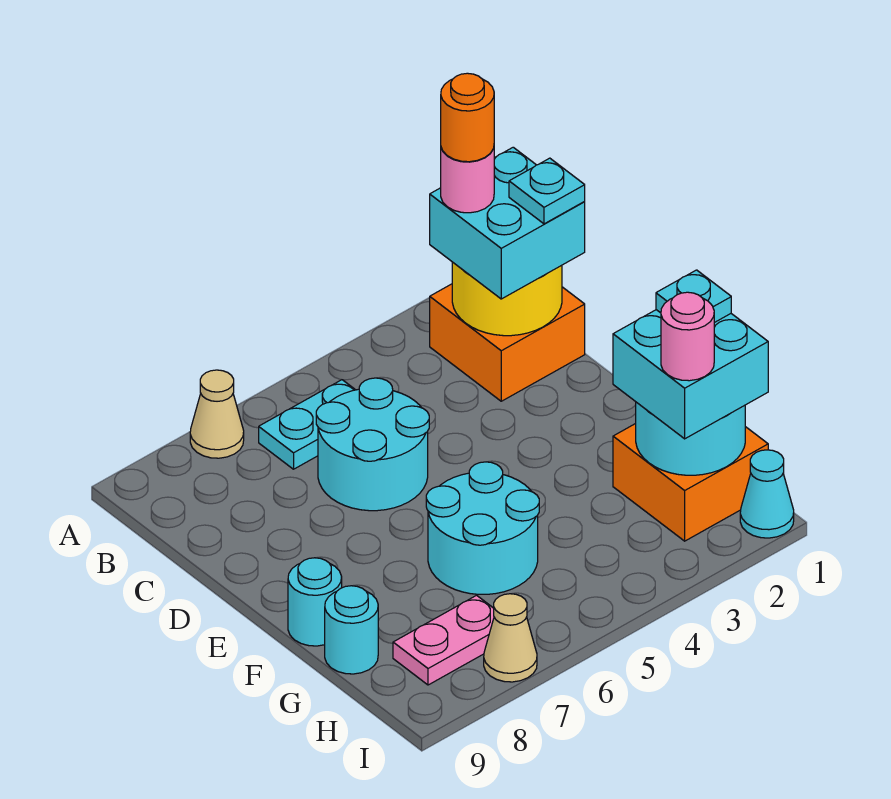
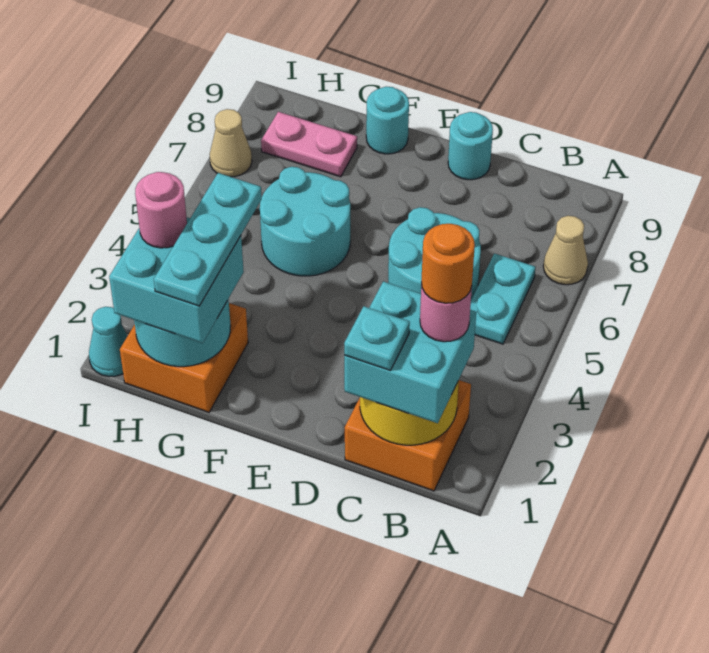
cyan 1x1 plate [656,270,731,323] -> cyan 1x3 plate [154,173,262,306]
cyan 1x1 round brick [325,586,378,674] -> cyan 1x1 round brick moved to [448,112,493,180]
pink 1x2 plate [393,595,494,685] -> pink 1x2 plate turned to [261,112,357,177]

